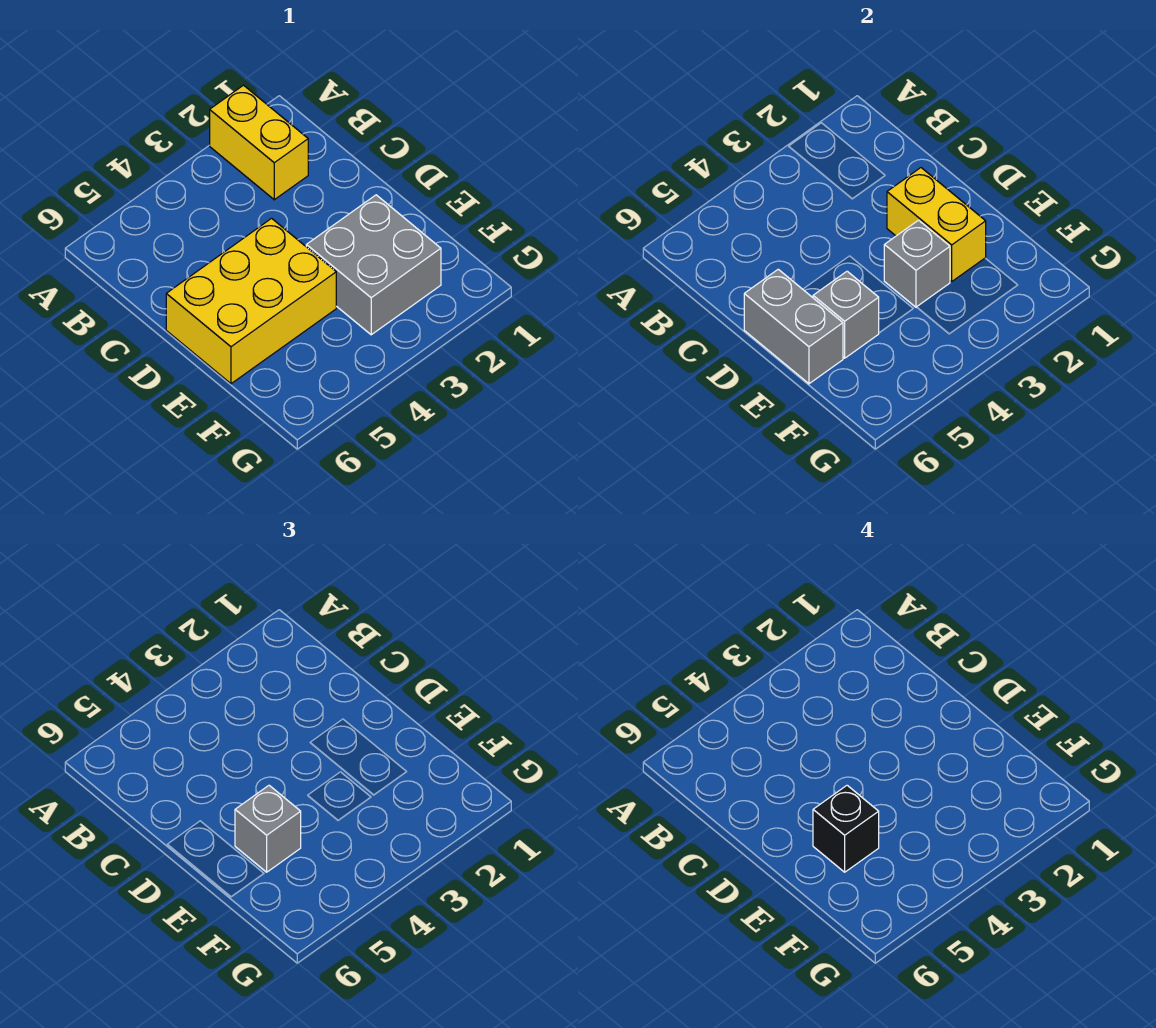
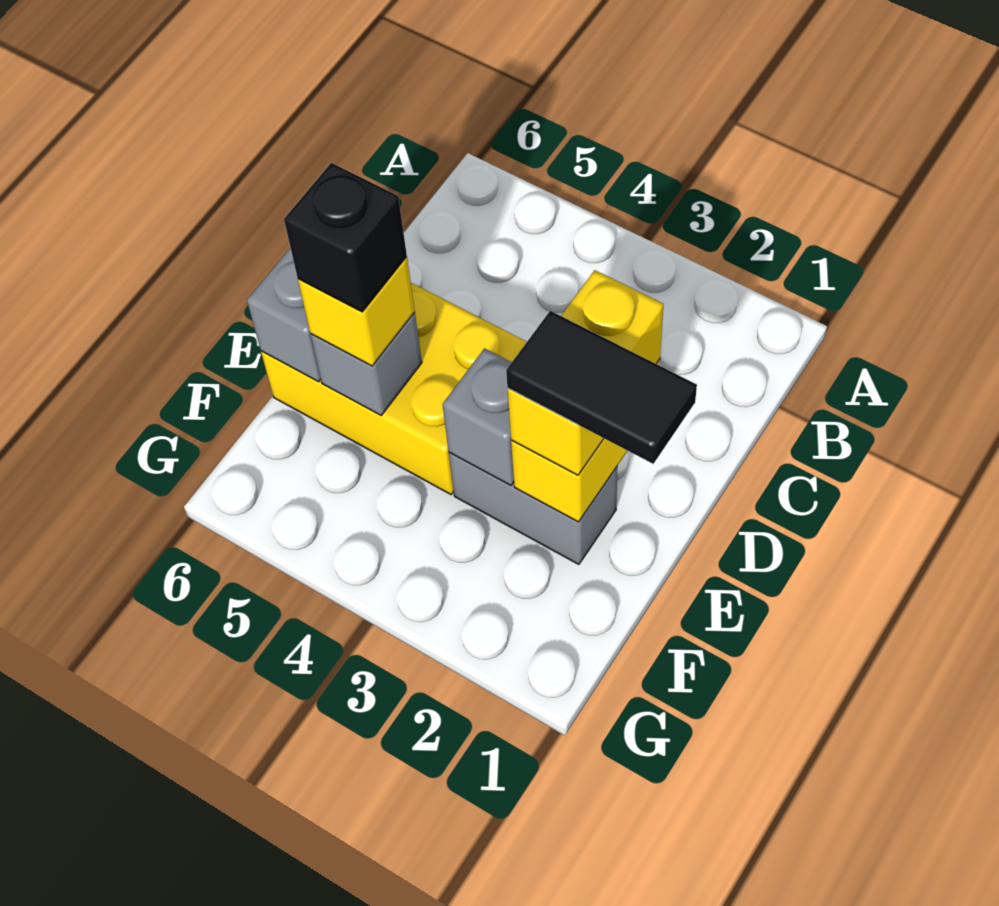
yellow 1x2 brick [210,85,308,200] -> yellow 1x2 brick moved to [508,270,663,475]
none -> black 1x2 tile [506,311,697,464]
grey 2x2 brick [306,195,441,335] -> grey 1x2 brick [449,452,617,564]
grey 1x1 brick [235,785,301,872] -> yellow 1x1 brick [298,257,415,366]

